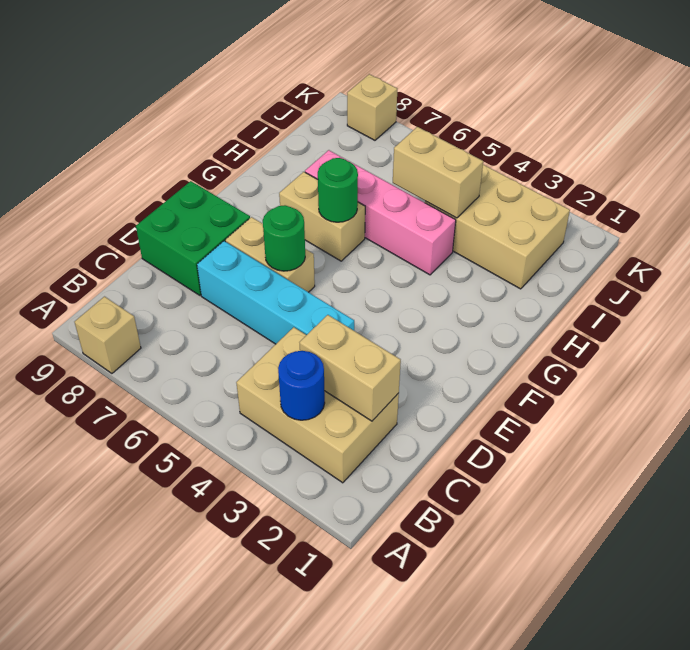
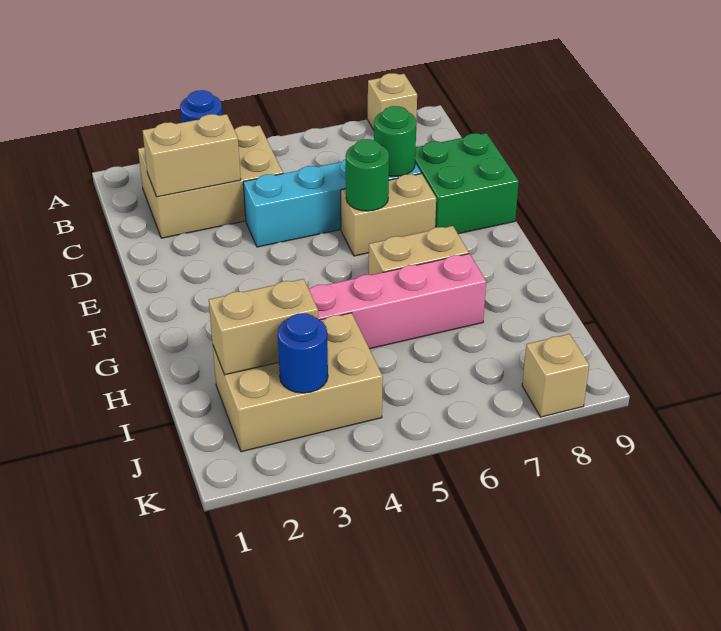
green 1x1 round brick [318,158,358,222] -> green 1x1 round brick moved to [374,106,416,177]
tan 1x2 brick [393,127,483,218] -> tan 1x2 brick moved to [209,279,318,375]
none -> blue 1x1 round brick [278,313,328,393]

